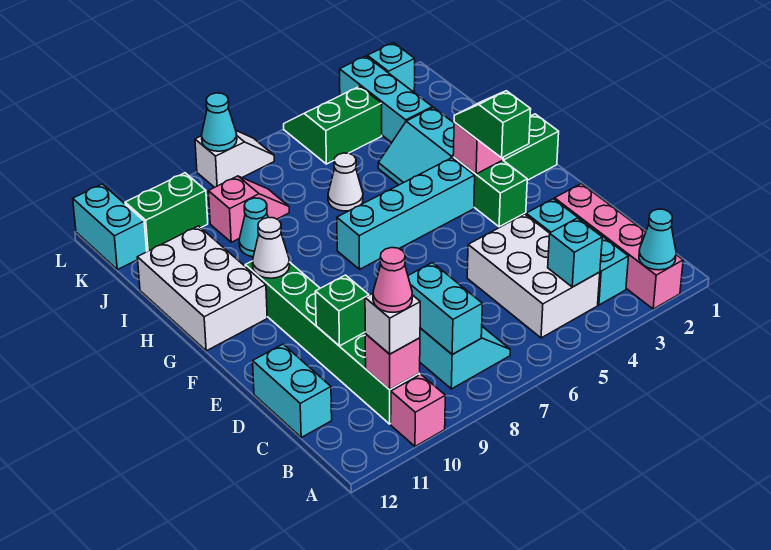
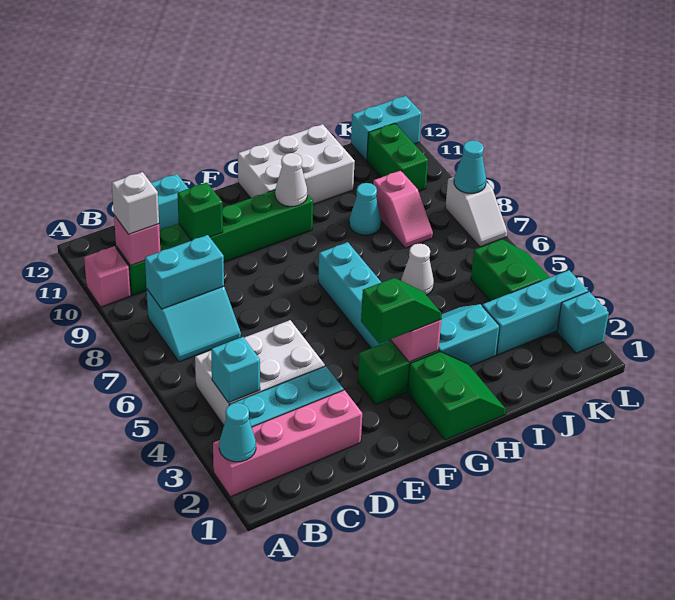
pink 1x1 cone [373,248,412,312] -> none

